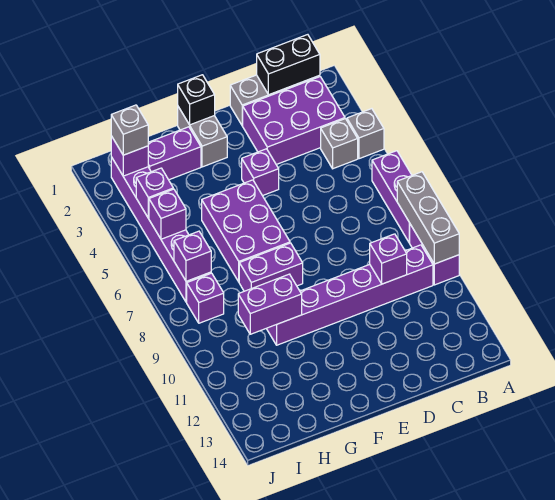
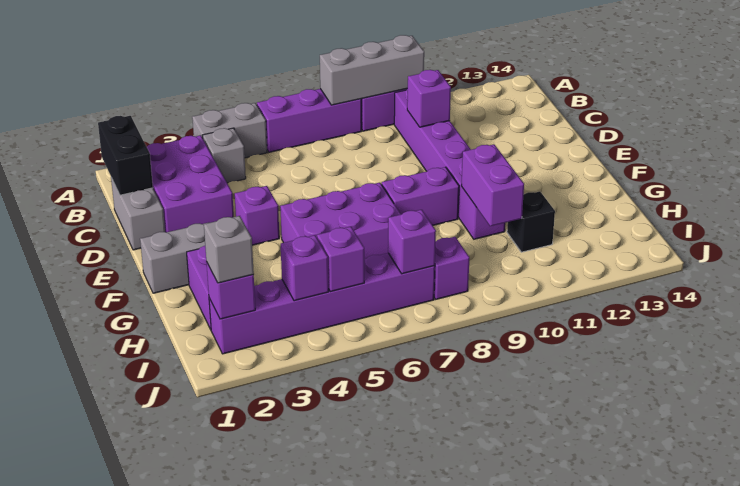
grey 1x1 brick [347,109,384,159] -> grey 1x2 brick [192,103,267,158]
black 1x1 brick [178,75,215,125] -> black 1x1 brick moved to [507,191,555,252]
purple 1x2 brick [239,243,303,291] -> purple 1x2 brick turned to [382,167,459,225]

